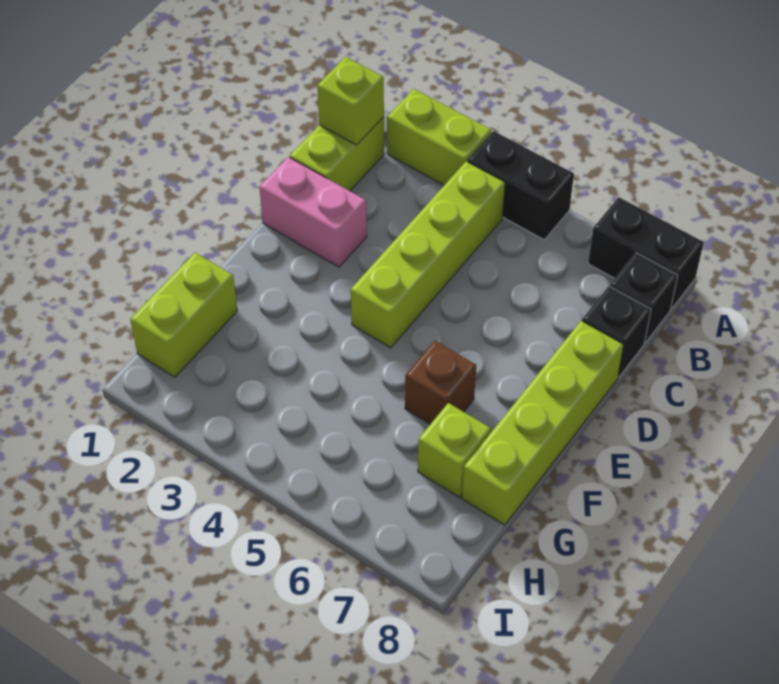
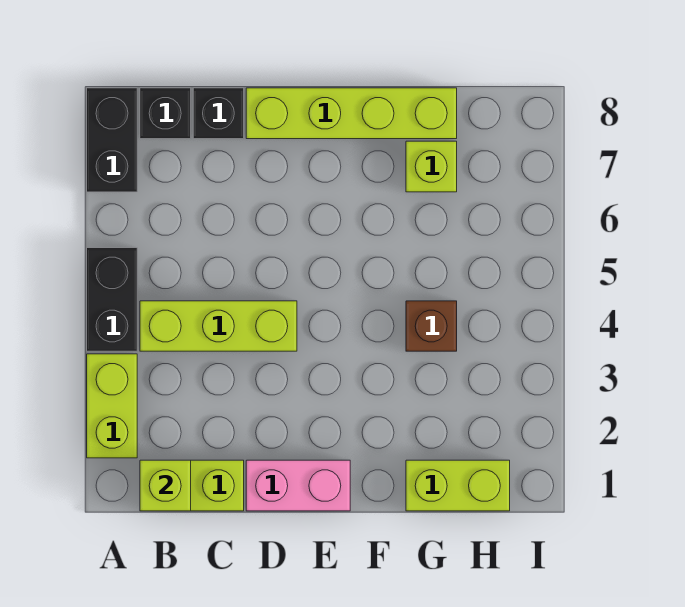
lime 1x4 brick [351,161,505,348] -> lime 1x3 brick [140,301,297,351]
pink 1x2 brick [260,157,367,267] -> pink 1x2 brick turned to [246,460,350,511]
brown 1x1 brick [405,341,476,424] -> brown 1x1 brick moved to [406,301,457,351]

